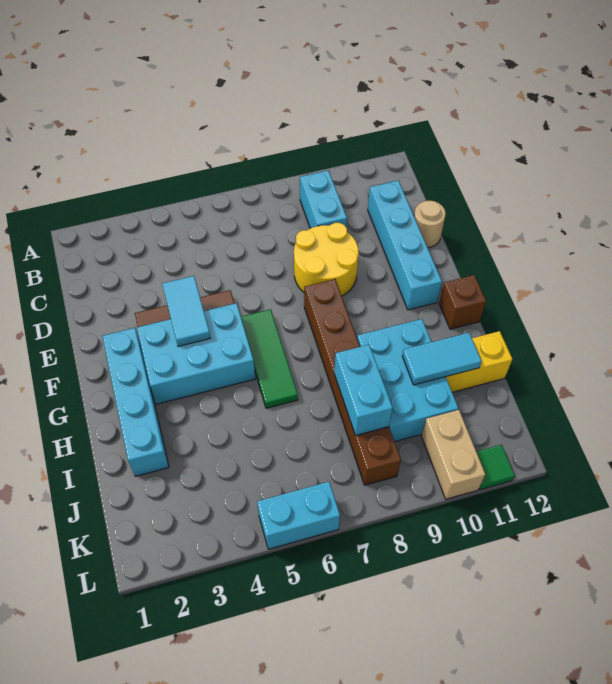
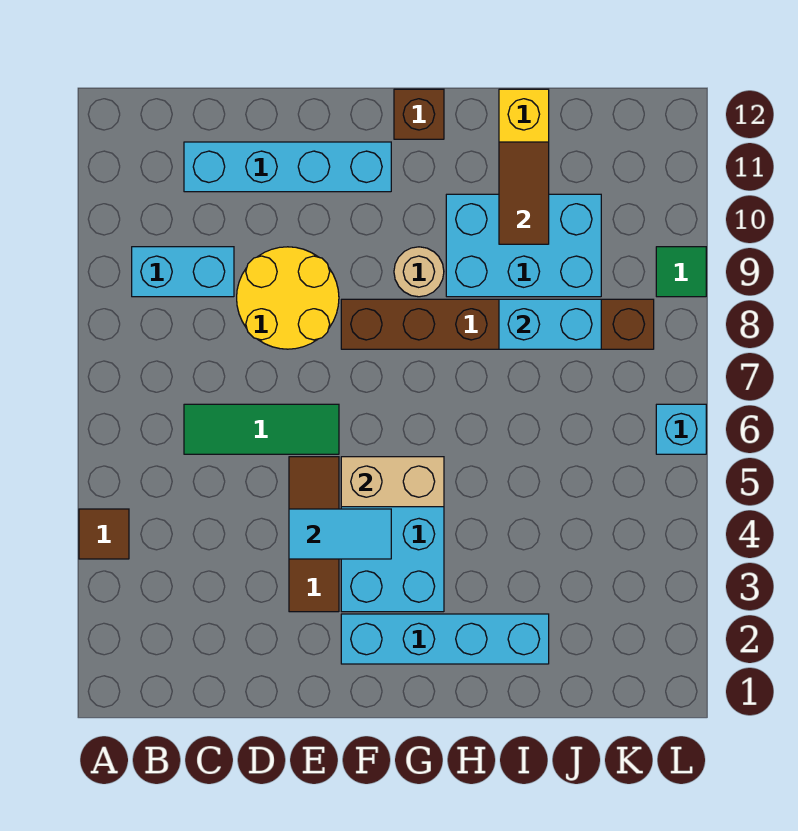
none -> brown 1x1 tile [79,509,129,559]
tan 1x1 round brick [414,200,446,248] -> tan 1x1 round brick moved to [394,247,444,297]
green 1x3 tile [241,309,298,408] -> green 1x3 tile moved to [184,404,339,454]
cyan 1x2 tile [402,333,482,385] -> brown 1x2 tile [499,142,549,244]
tan 1x2 brick [422,410,485,499] -> tan 1x2 brick moved to [341,457,444,507]
cyan 1x2 brick [257,482,340,549] -> cyan 1x1 brick [656,404,706,454]
green 1x1 tile [476,445,515,490] -> green 1x1 tile moved to [656,247,706,297]

